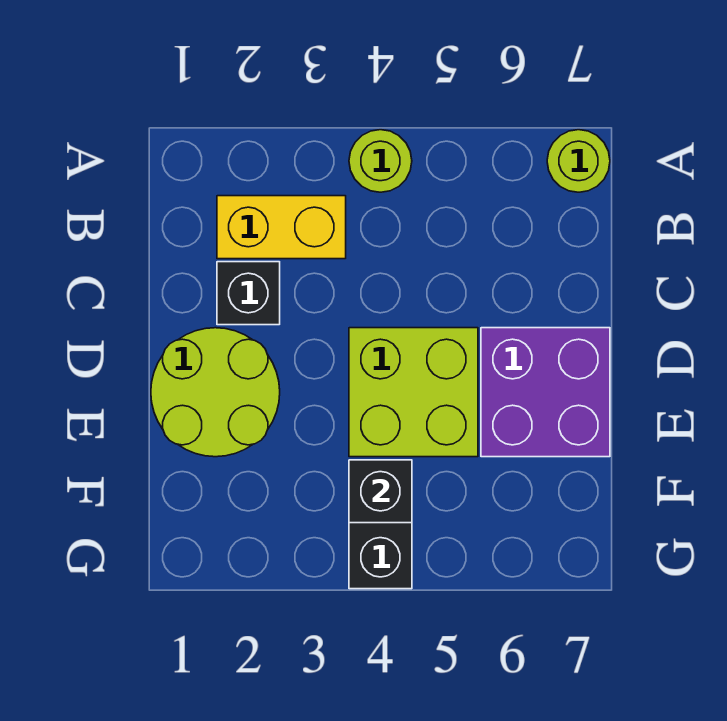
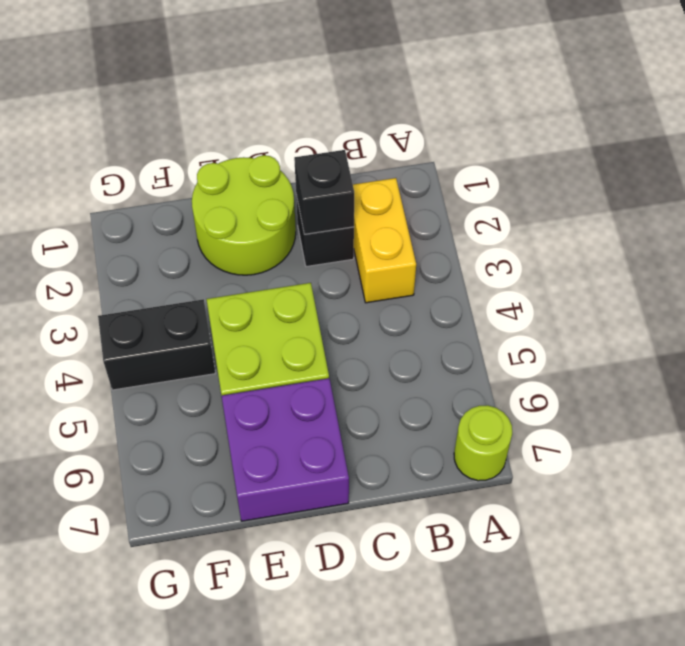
lime 1x1 round brick [349,130,412,192] -> none
black 1x1 brick [349,460,412,523] -> black 1x1 brick moved to [294,150,354,234]

